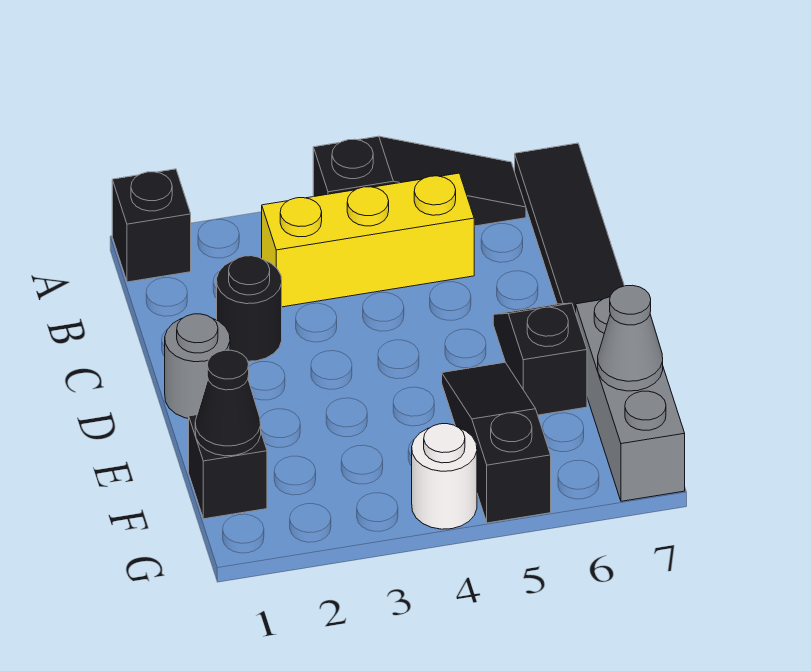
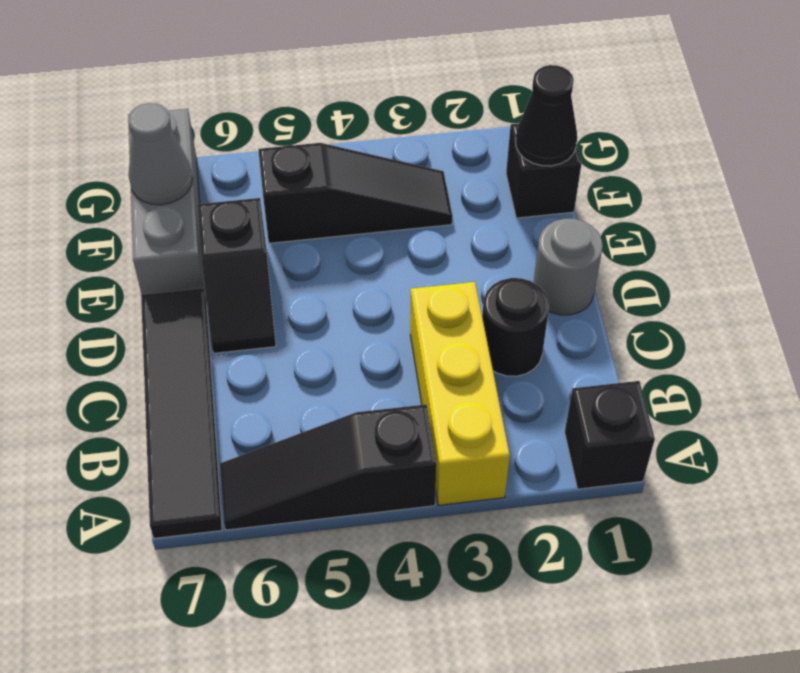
yellow 1x3 brick [262,173,474,307] -> yellow 1x3 brick turned to [410,282,510,505]
black 1x3 slope [442,362,551,523] -> black 1x3 slope turned to [258,143,452,243]
white 1x1 round brick [412,424,477,529] -> none

